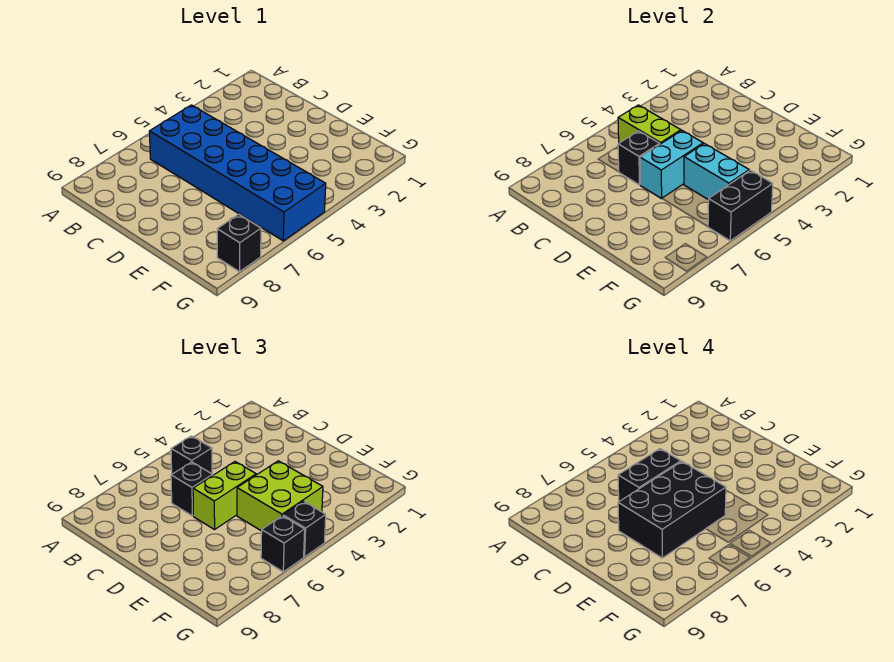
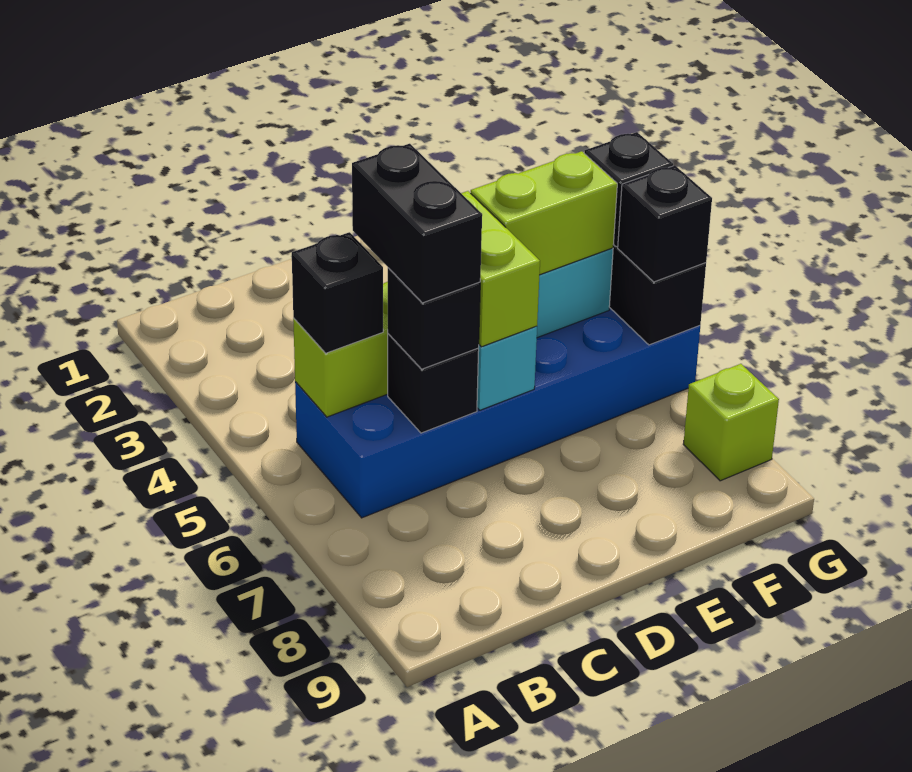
black 2x3 brick [618,462,726,558] -> none
lime 2x2 brick [237,461,323,531] -> lime 1x2 brick [471,151,617,275]
black 1x1 brick [217,214,261,272] -> lime 1x1 brick [683,364,779,481]

